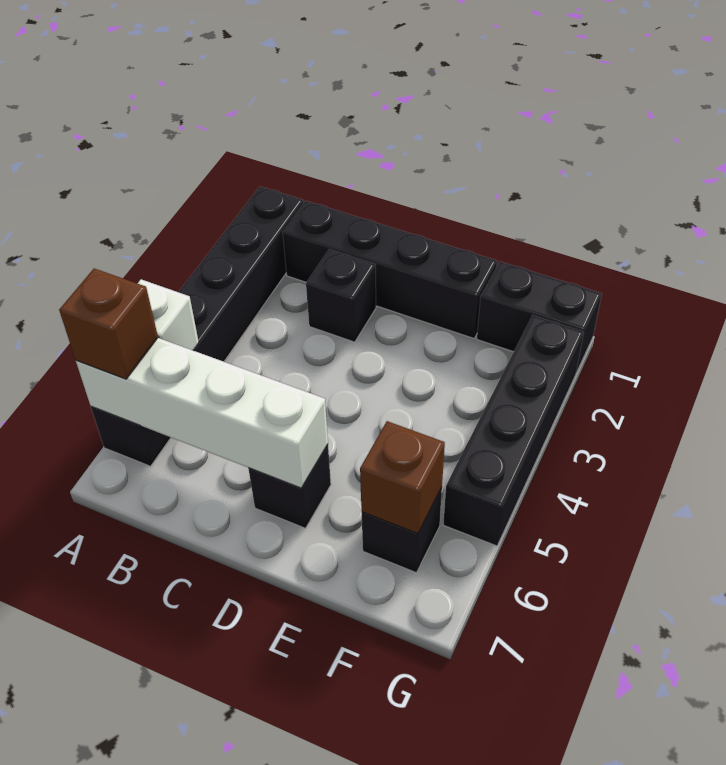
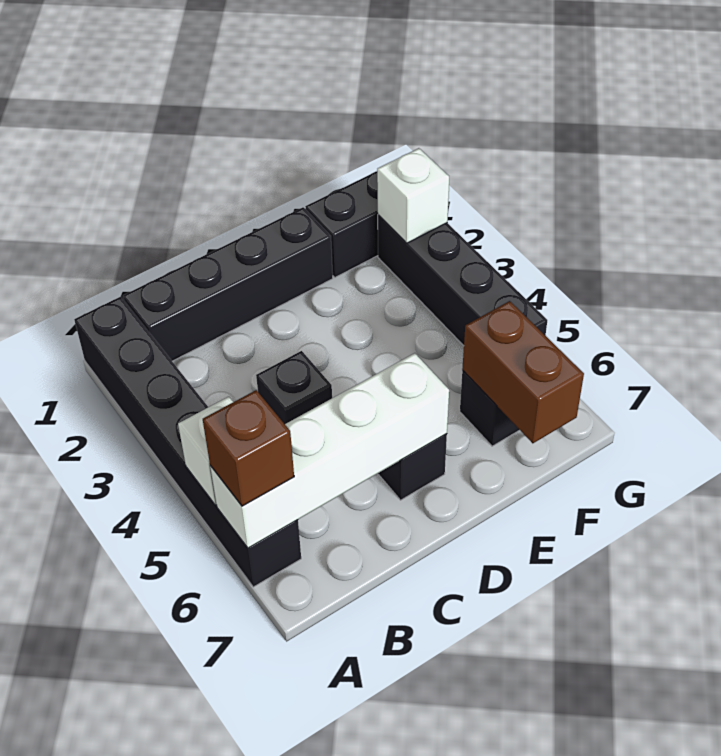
black 1x1 brick [306,249,376,342] -> black 1x1 brick moved to [256,351,332,424]
brown 1x1 brick [360,421,445,534] -> brown 1x2 brick [462,301,584,443]
none -> white 1x1 brick [377,148,449,243]

